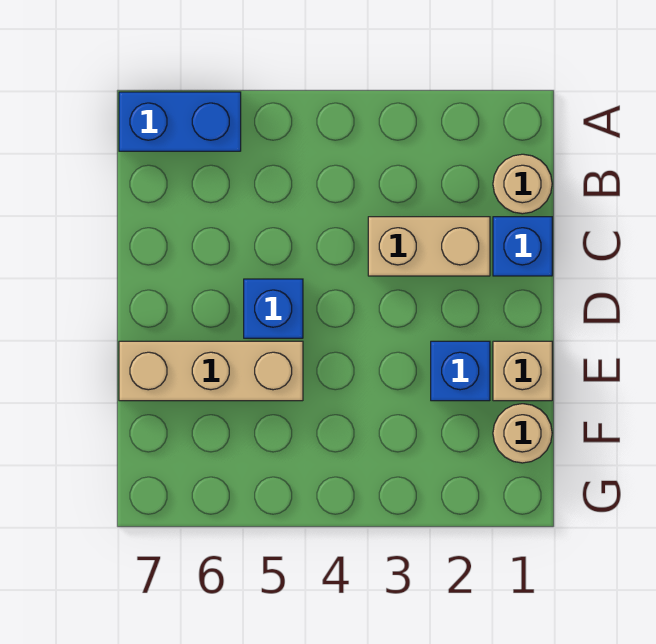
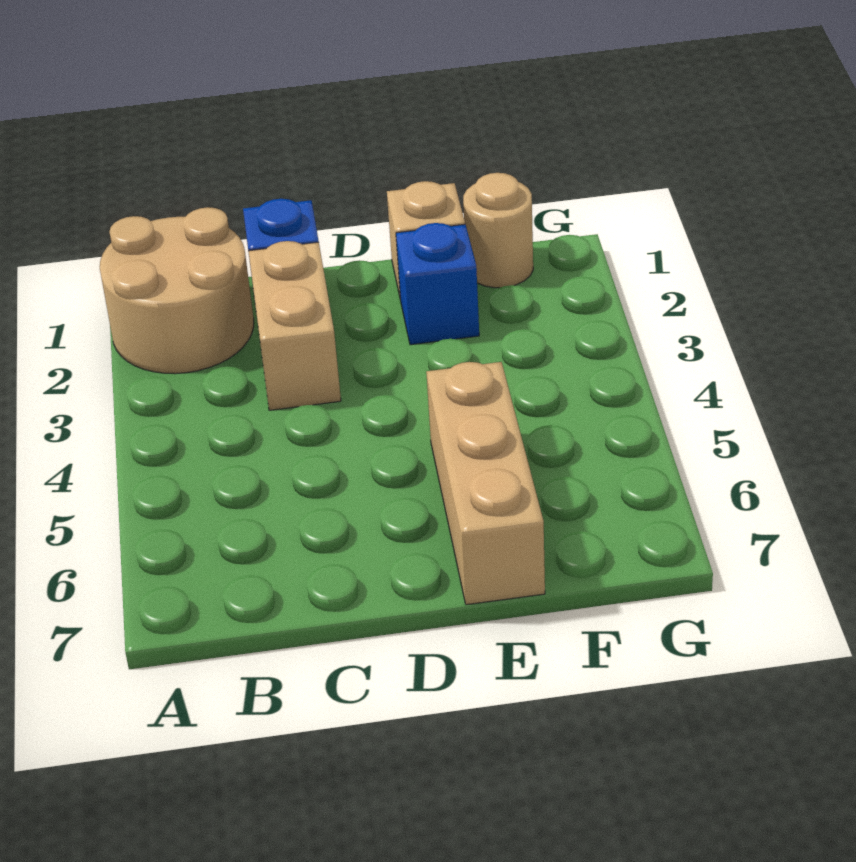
blue 1x2 brick [119,92,241,151] -> none
tan 1x1 round brick [493,154,552,214] -> tan 2x2 round brick [100,207,254,374]
blue 1x1 brick [244,279,303,338] -> none

